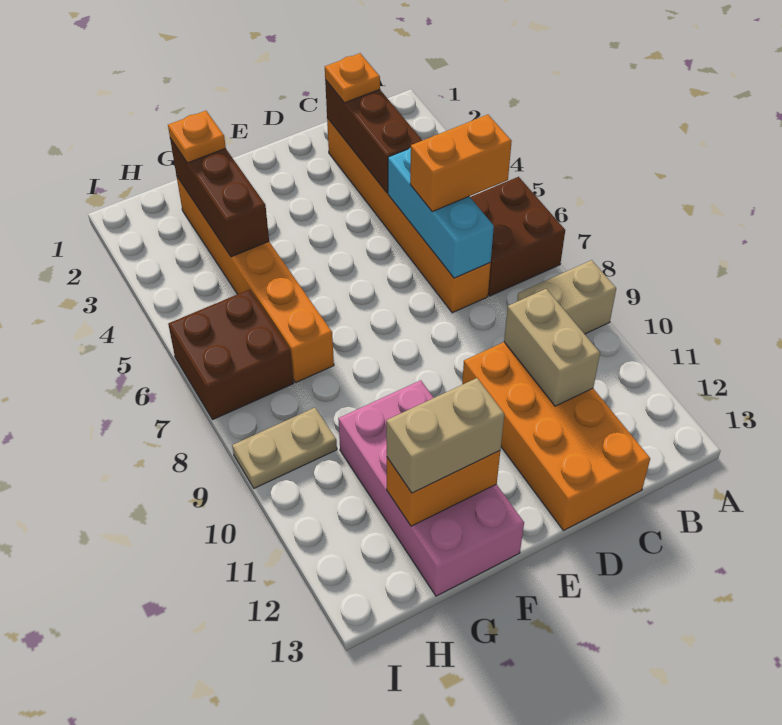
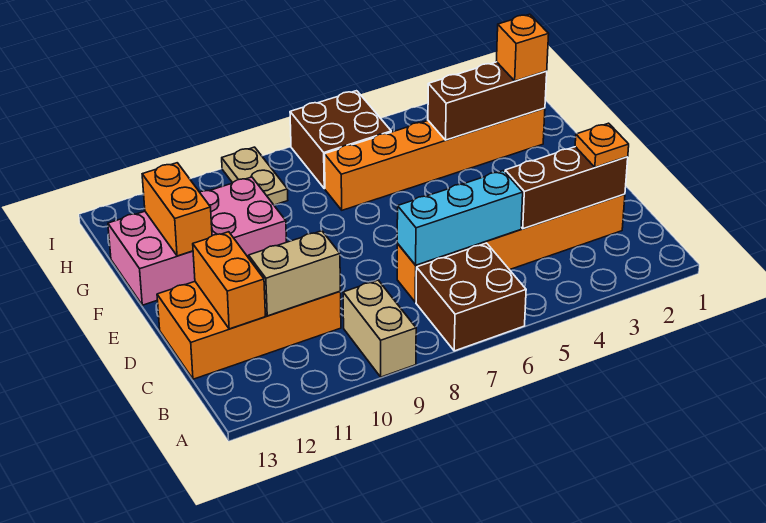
orange 1x2 brick [410,115,512,212] -> orange 1x2 brick moved to [193,232,265,329]
tan 1x2 brick [386,378,504,493] -> none
orange 1x1 plate [168,111,226,163] -> orange 1x1 brick [496,14,549,81]

